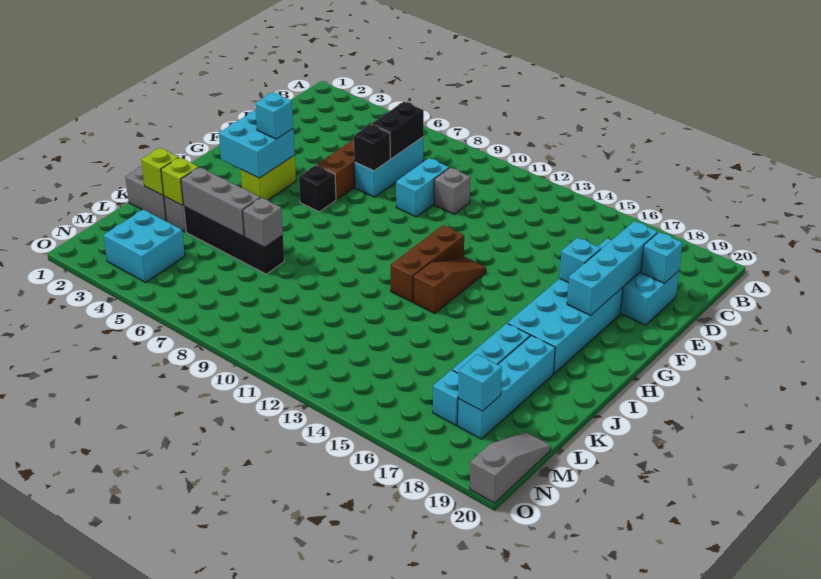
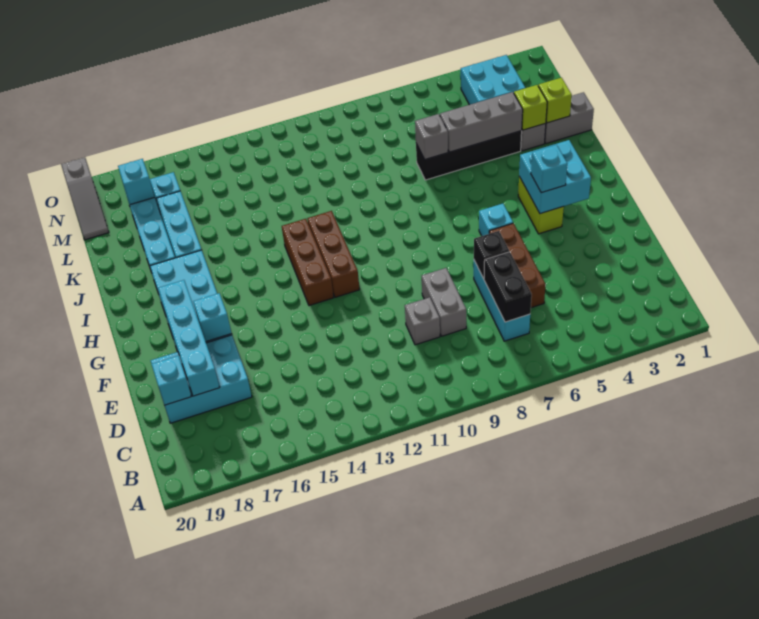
cyan 1x2 brick [396,158,449,217] -> grey 1x2 brick [421,268,466,336]
black 1x1 brick [299,165,336,212] -> cyan 1x1 brick [479,204,513,236]
brown 1x3 slope [413,257,486,313] -> brown 1x3 brick [282,219,334,306]

